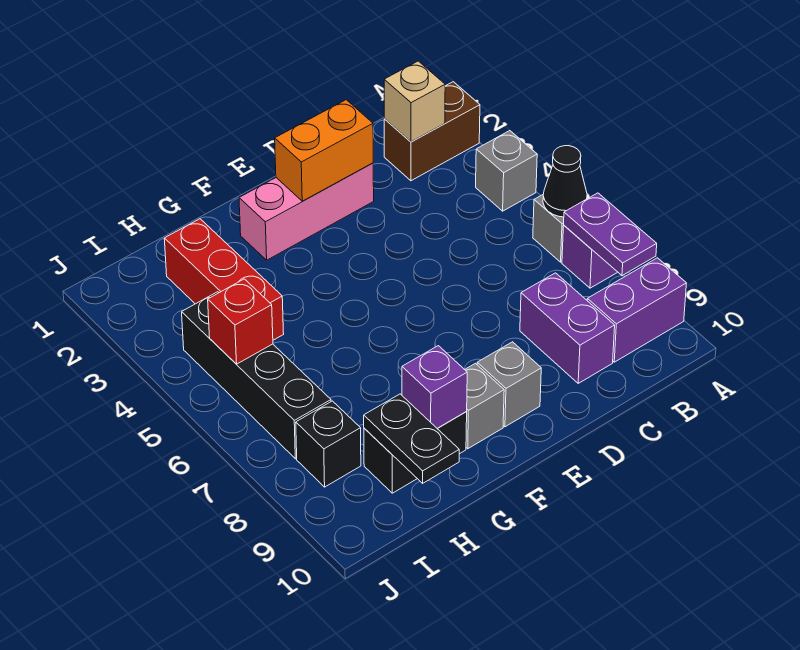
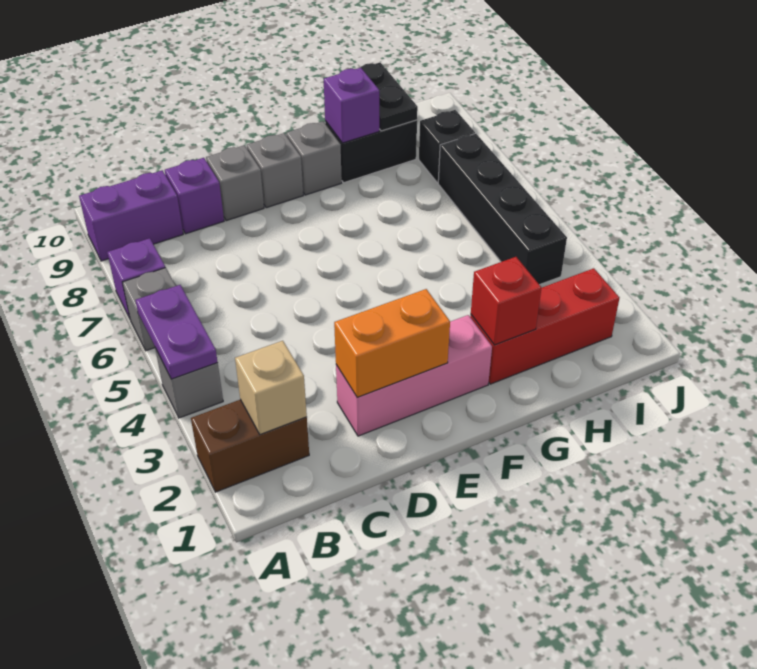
black 1x1 cone [543,146,587,217] -> none
purple 1x2 plate [564,193,657,276] -> purple 1x2 plate moved to [136,285,218,379]
purple 1x2 brick [520,273,615,383] -> purple 1x1 brick [165,158,224,234]
none -> grey 1x1 brick [206,145,264,221]
red 1x3 brick [164,219,284,340] -> red 1x3 brick turned to [470,268,620,384]
red 1x1 brick [208,279,273,364] -> red 1x1 brick moved to [471,257,542,345]

